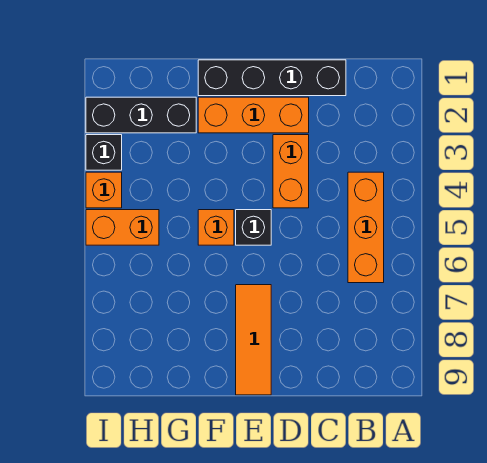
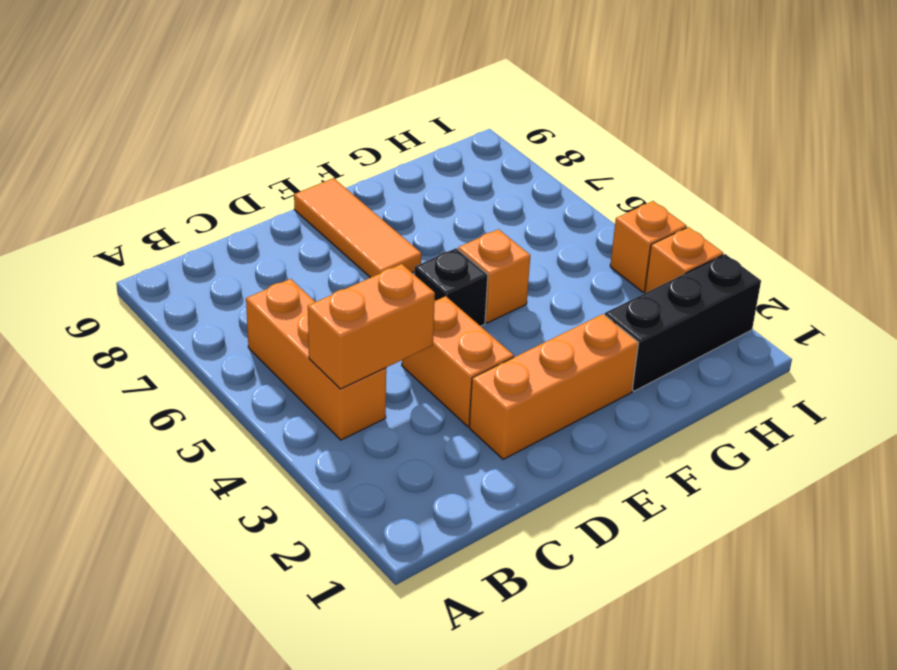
black 1x4 brick [198,60,346,96] -> none
orange 1x2 brick [86,210,159,245] -> orange 1x2 brick moved to [308,264,435,389]
black 1x1 brick [86,135,122,170] -> orange 1x1 brick [645,227,723,293]

